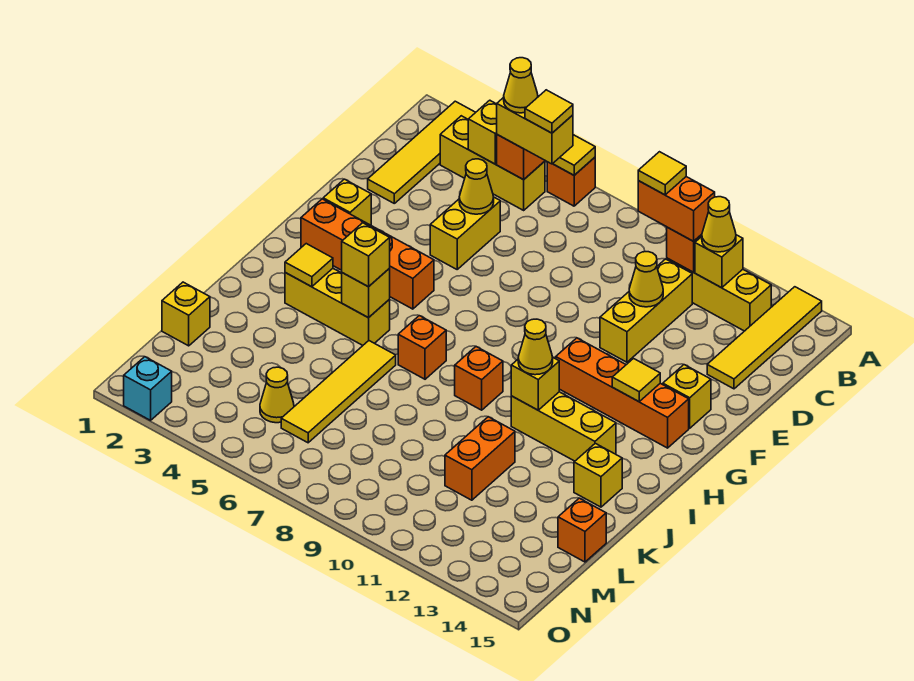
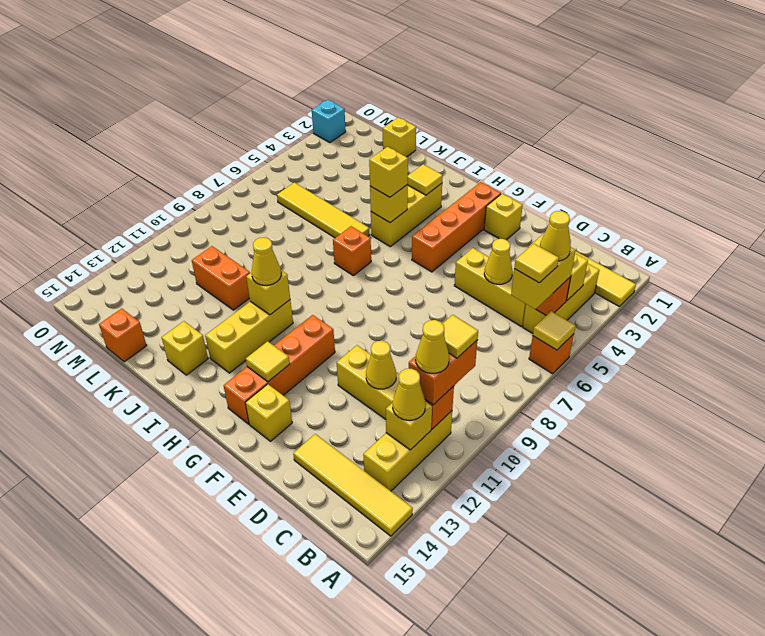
yellow 1x2 brick [430,197,500,269] -> yellow 1x3 brick [454,248,526,327]
orange 1x1 brick [455,347,503,410] -> none
yellow 1x1 cone [260,367,294,423] -> yellow 1x1 cone moved to [416,320,449,374]

